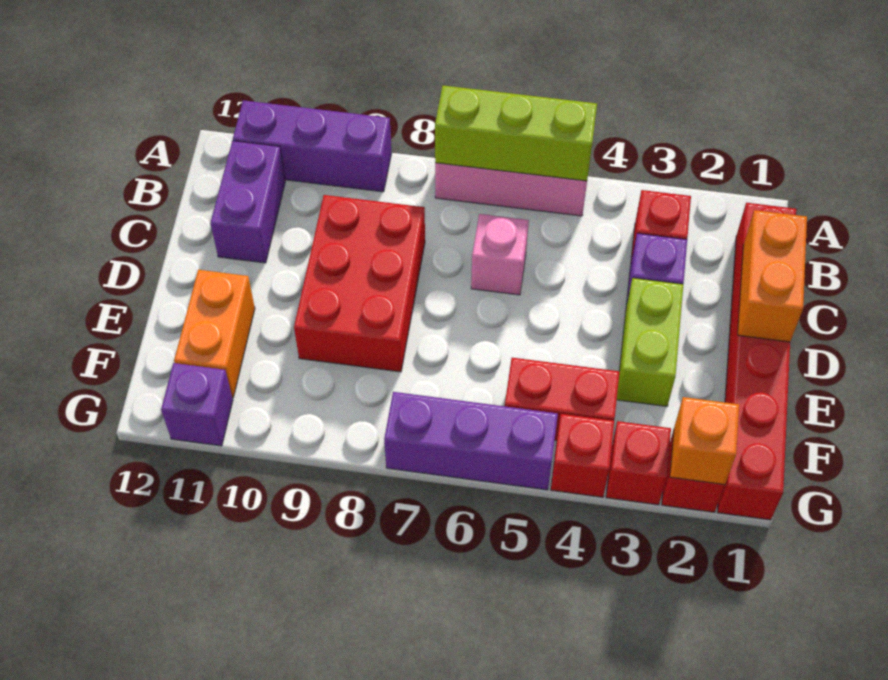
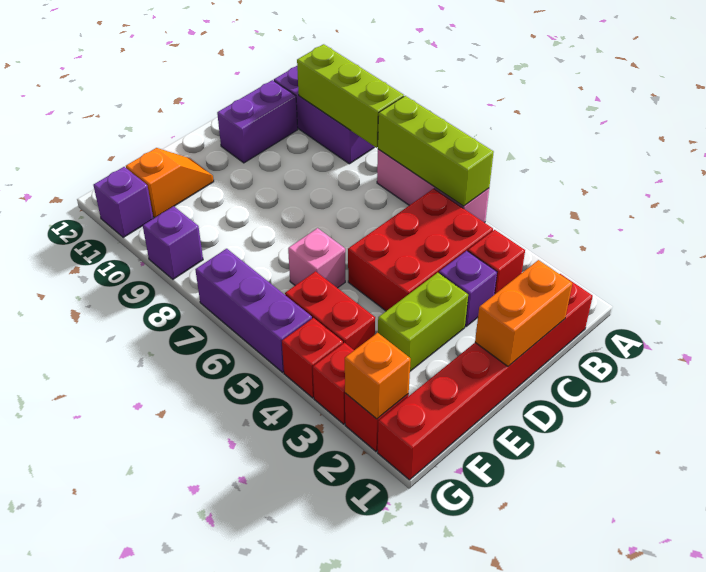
none -> lime 1x3 brick [297,44,404,148]
pink 1x1 brick [471,214,529,295] -> pink 1x1 brick moved to [288,228,345,288]
red 2x3 brick [294,195,425,372] -> red 2x3 brick moved to [348,189,493,311]
orange 1x2 brick [174,270,255,398] -> orange 1x2 slope [126,148,214,218]
none -> purple 1x1 brick [143,206,203,279]

